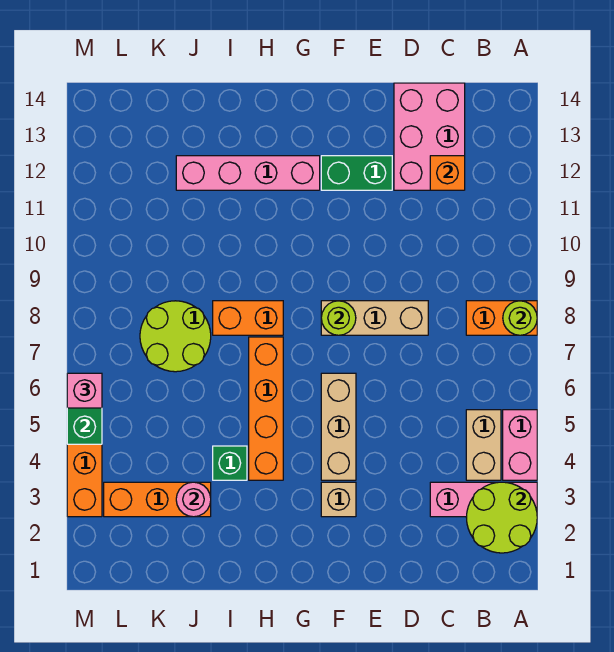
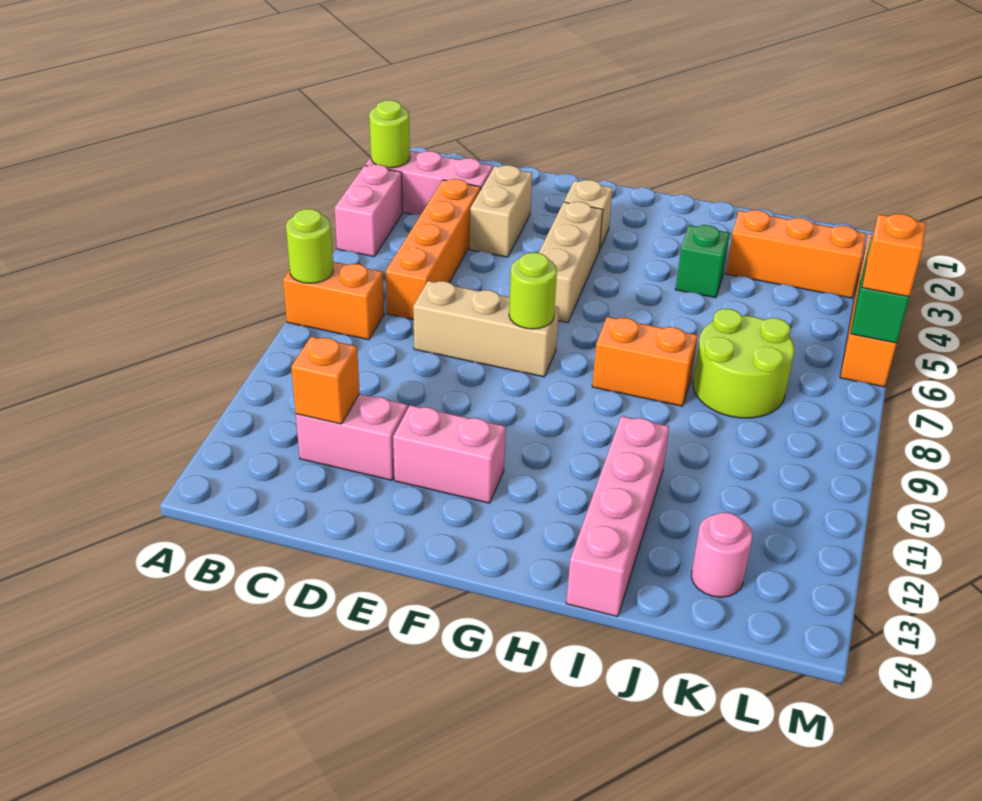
lime 2x2 round brick [466,482,537,553] -> lime 1x1 round brick [369,100,410,168]
tan 1x2 brick [466,410,501,480] -> tan 1x2 brick moved to [470,165,532,257]
pink 2x3 brick [394,83,465,190] -> pink 1x2 brick [296,394,408,480]
green 1x2 brick [321,156,392,190] -> pink 1x2 brick [393,405,506,503]
pink 1x4 brick [176,156,320,190] -> pink 1x4 brick turned to [566,416,669,617]
orange 1x4 brick [249,337,283,480] -> orange 1x4 brick moved to [386,179,481,320]
pink 1x1 round brick [176,482,211,517] -> pink 1x1 round brick moved to [691,512,752,597]
pink 1x1 brick [67,373,102,408] -> orange 1x1 brick [862,214,926,297]

